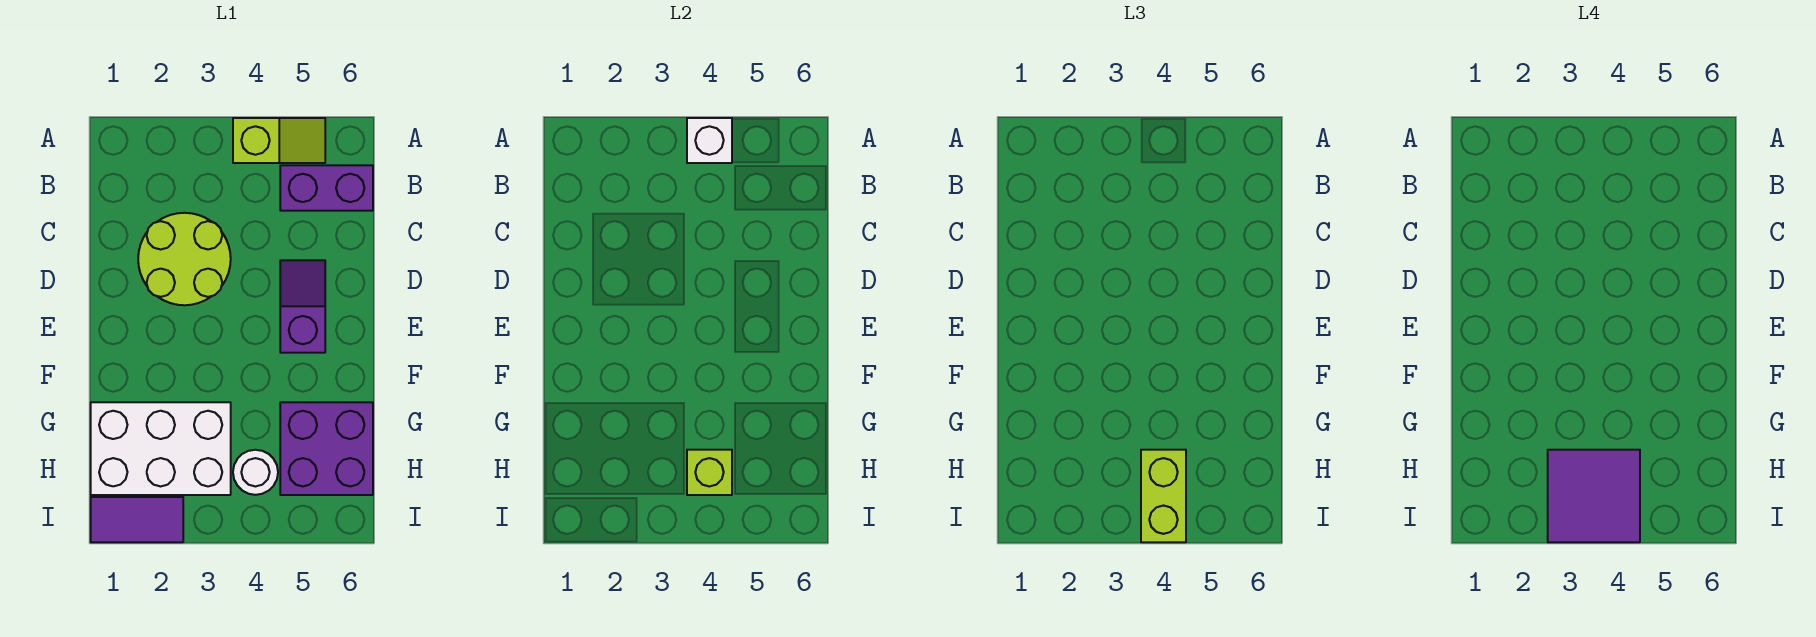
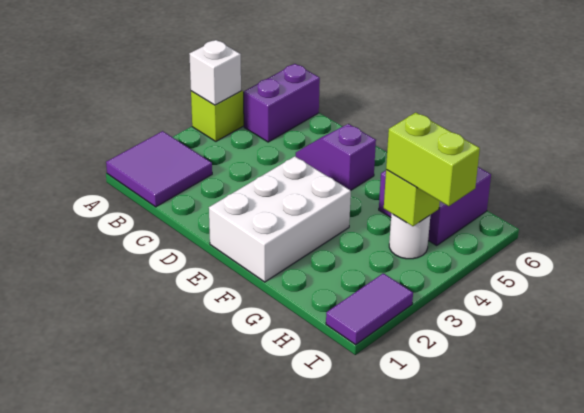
lime 2x2 round brick [138,213,231,305] -> none
white 2x3 brick [91,402,231,495] -> white 2x3 brick moved to [209,156,351,282]
purple 2x2 tile [1548,450,1640,542] -> purple 2x2 tile moved to [106,131,212,207]

